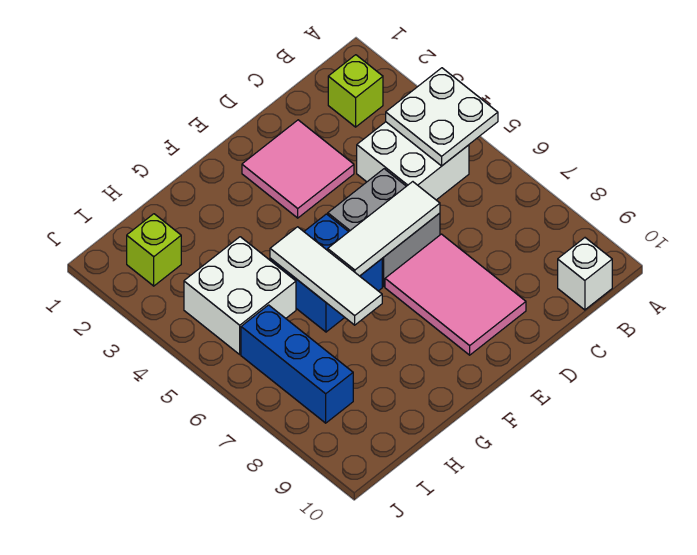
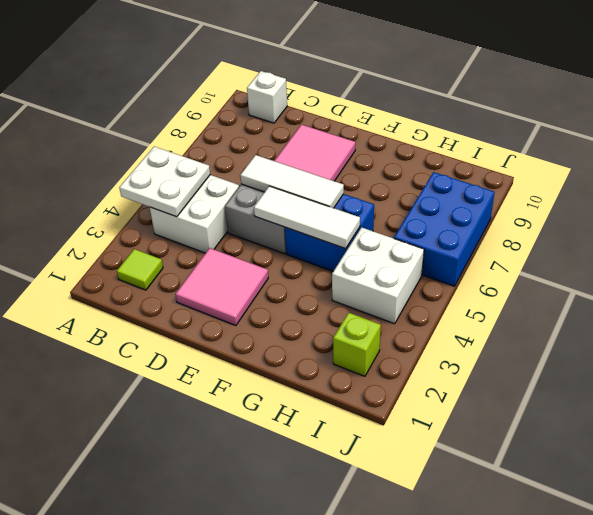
lime 1x1 brick [328,55,383,127] -> lime 1x1 tile [117,249,163,290]
white 1x3 tile [270,227,382,325] -> white 1x3 tile turned to [254,186,360,249]
blue 1x3 brick [241,305,353,423] -> blue 2x3 brick [394,172,495,286]

